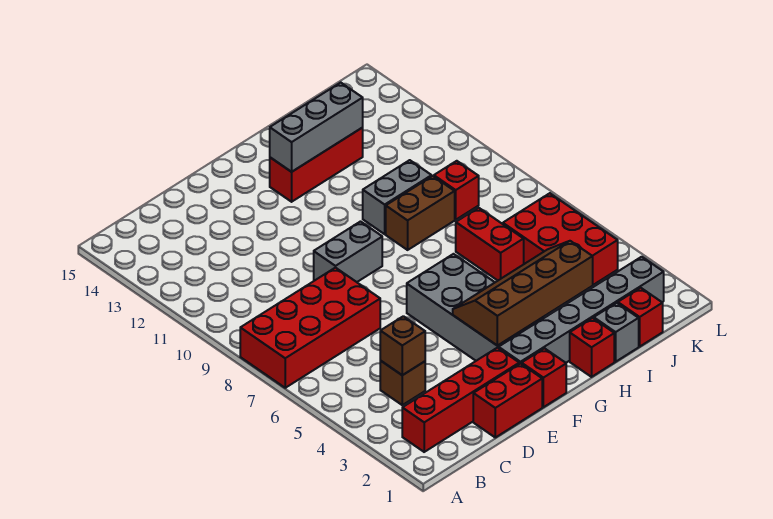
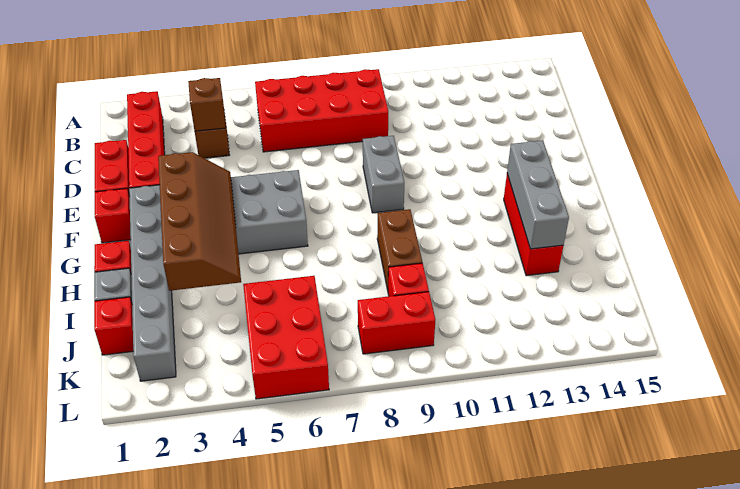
red 2x4 brick [240,268,380,388] -> red 2x4 brick turned to [255,69,388,152]
grey 1x2 brick [363,160,432,234] -> none
red 1x2 brick [456,208,524,281] -> red 1x2 brick moved to [358,292,435,354]
red 2x3 brick [503,193,618,285] -> red 2x3 brick turned to [243,276,329,399]

